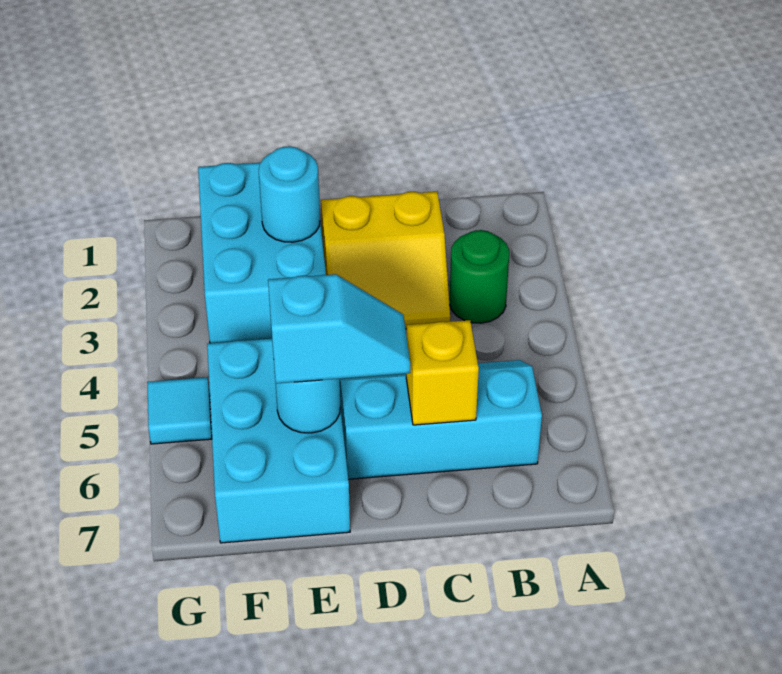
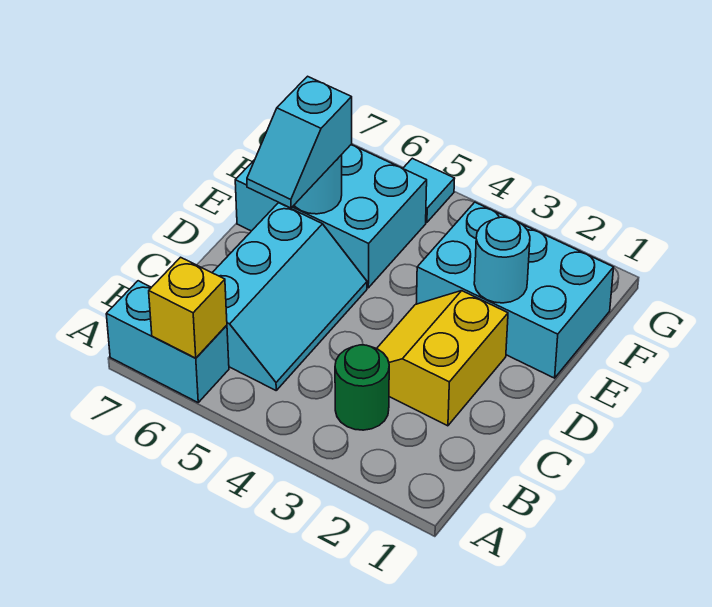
none -> cyan 1x2 brick [106,281,229,402]
yellow 1x1 brick [406,320,479,425] -> yellow 1x1 brick moved to [149,257,227,358]

